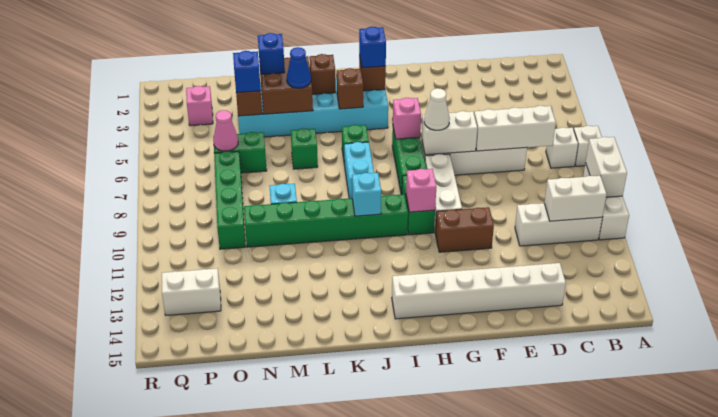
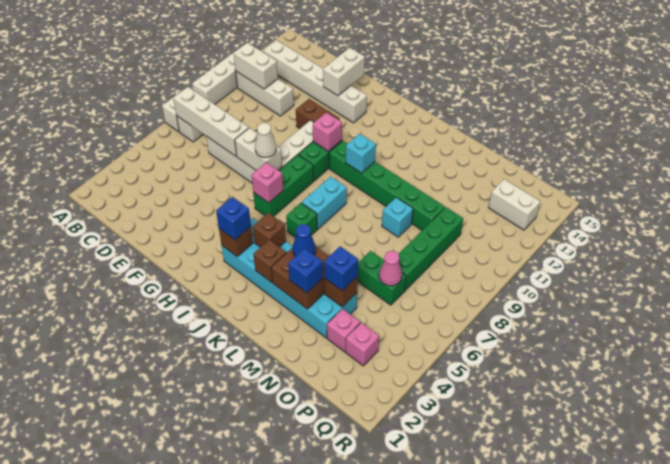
white 1x2 brick [586,137,627,197] -> white 1x2 brick moved to [323,48,365,96]
white 1x3 brick [474,106,556,151] -> white 1x4 brick [173,87,249,156]
white 1x6 brick [392,263,566,319] -> white 1x6 brick moved to [264,40,367,123]
green 1x1 brick [291,128,318,169] -> none
none -> pink 1x1 brick [327,309,360,352]

